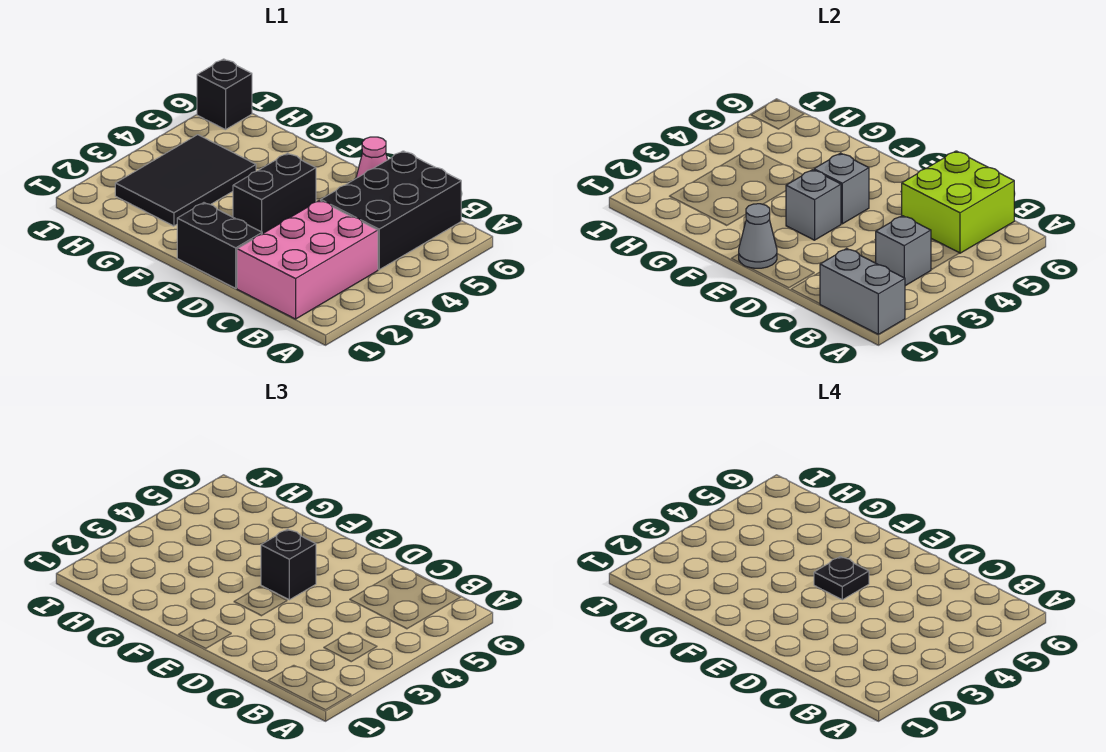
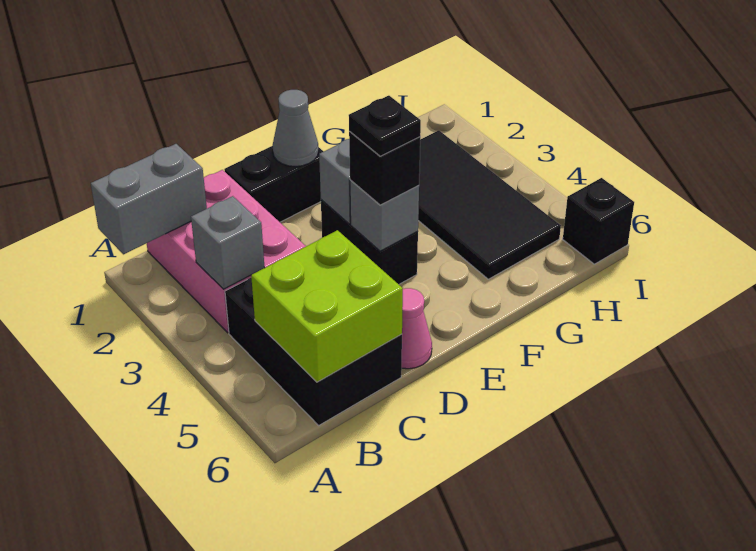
black 2x3 tile [115,135,256,226] -> black 2x4 tile [418,130,561,279]

